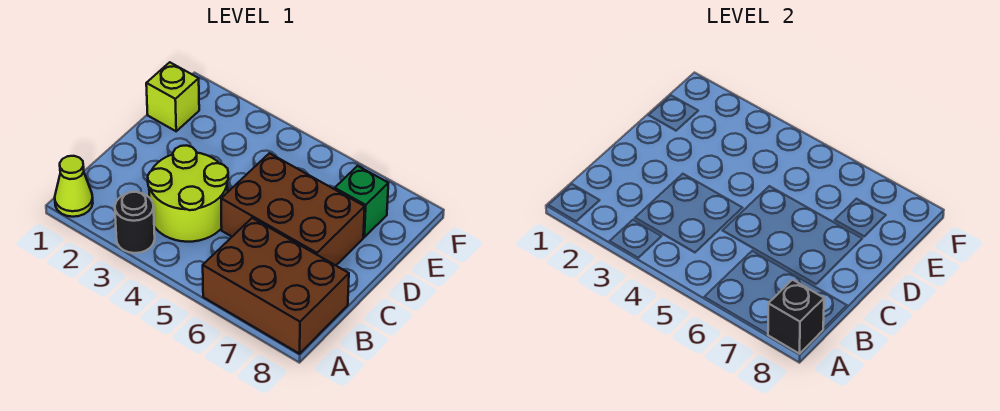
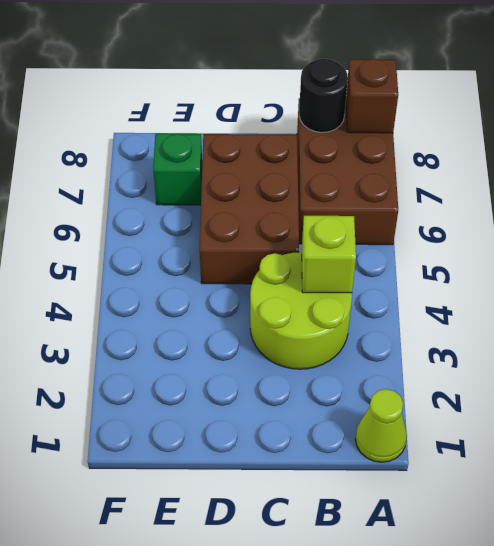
black 1x1 round brick [115,192,155,253] -> black 1x1 round brick moved to [299,59,348,133]
black 1x1 brick [768,280,824,354] -> brown 1x1 brick [346,59,398,133]
lime 1x1 brick [146,62,199,131] -> lime 1x1 brick moved to [302,216,356,293]

